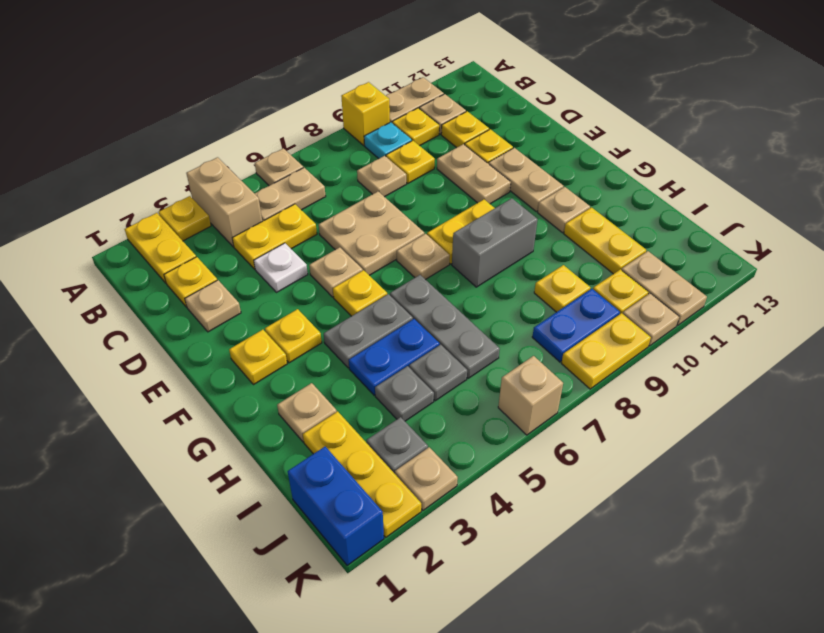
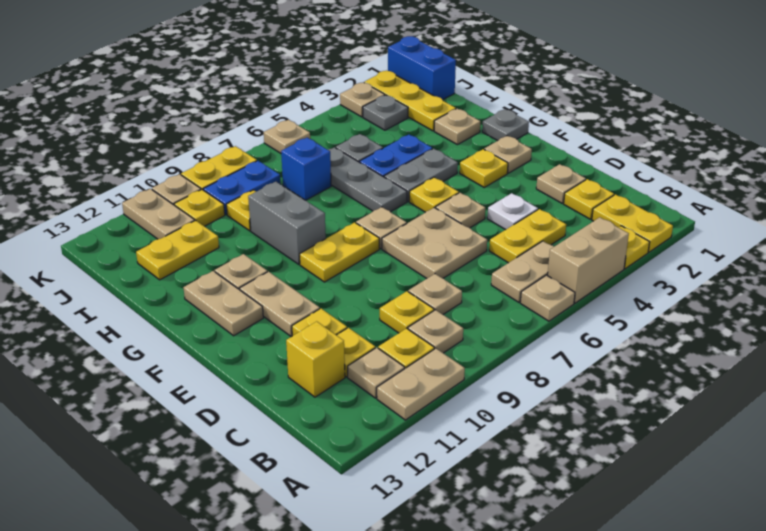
tan 1x2 brick [186,157,262,247] -> tan 1x2 brick turned to [548,217,629,303]
yellow 1x1 brick [341,82,390,145] -> yellow 1x1 brick moved to [286,321,345,397]
cyan 1x1 plate [364,122,412,159] -> tan 1x1 plate [408,310,463,353]
tan 1x2 plate [437,144,511,204] -> tan 1x2 plate moved to [184,271,263,336]
yellow 1x1 plate [229,330,287,385] -> tan 1x1 plate [484,136,532,173]
grey 1x2 brick [452,198,538,287] -> grey 1x2 brick turned to [248,182,326,264]
yellow 1x2 plate [564,208,646,274] -> yellow 1x2 plate turned to [136,220,219,280]
grey 1x1 plate [375,366,434,421] -> grey 1x1 plate moved to [482,109,529,141]
none -> blue 1x1 brick [281,138,331,200]
tan 1x1 brick [498,356,563,435] -> tan 1x1 plate [264,120,310,153]

